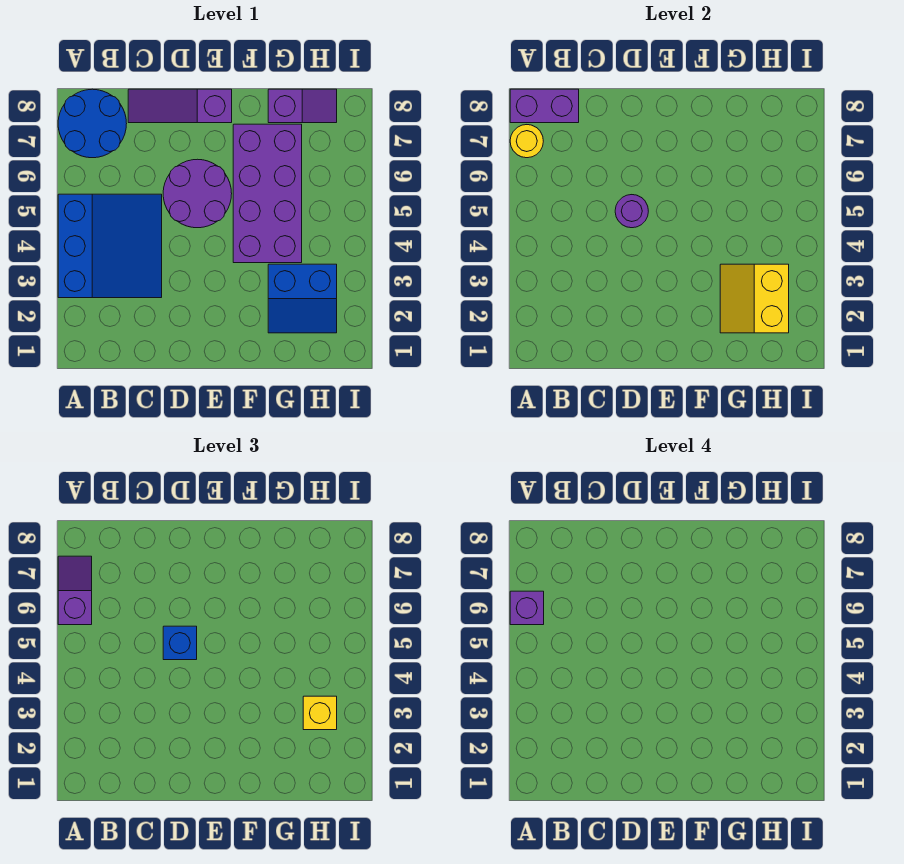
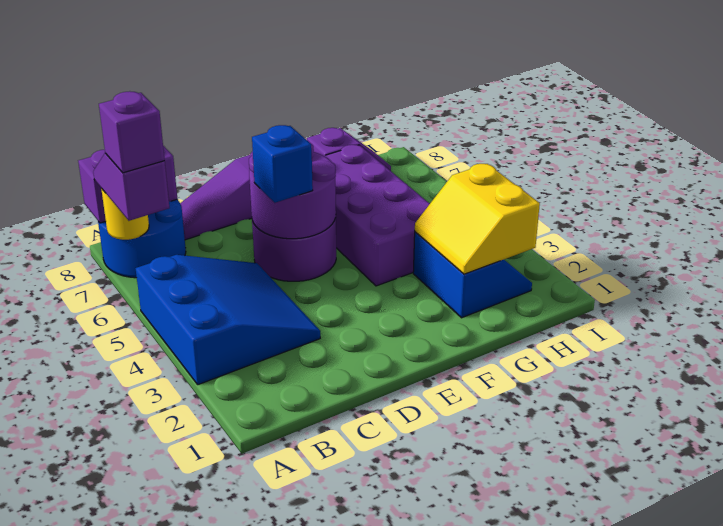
purple 1x1 round brick [615,195,648,228] -> purple 2x2 round brick [249,144,336,239]
blue 2x2 slope [268,264,337,333] -> blue 2x2 slope turned to [413,232,532,318]
yellow 1x1 brick [303,696,337,730] -> none

